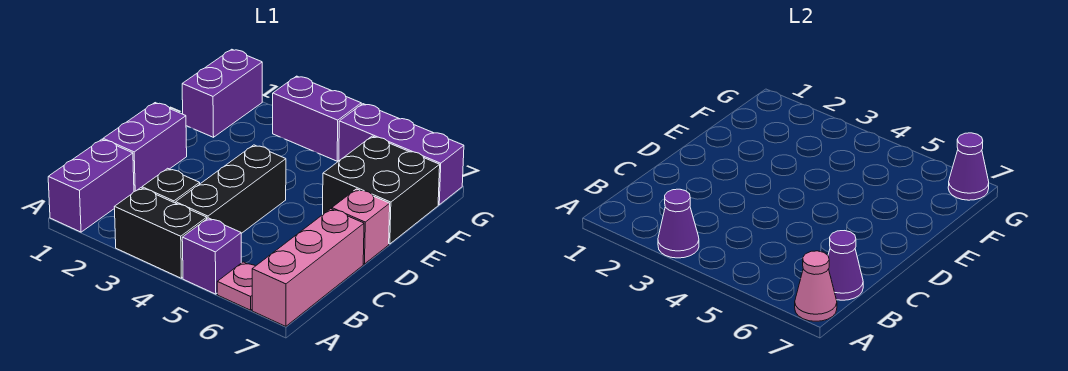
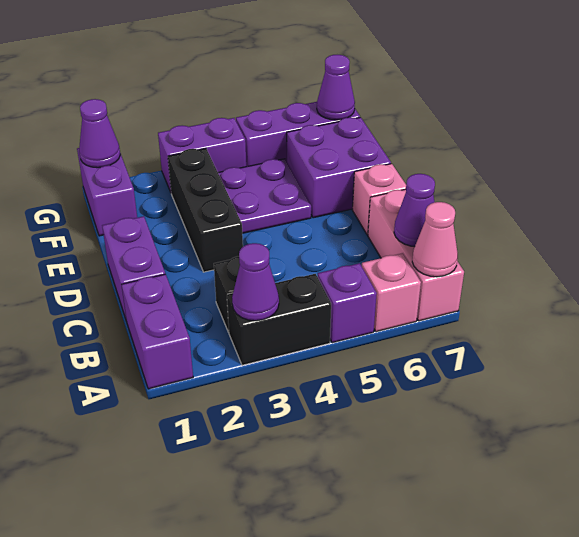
pink 1x1 plate [217,262,255,310] -> pink 1x1 brick [362,253,421,332]
black 1x3 brick [176,145,286,233] -> black 1x3 brick moved to [168,148,243,272]
none -> purple 2x2 plate [218,159,311,233]
black 2x2 brick [323,136,440,244] -> purple 2x2 brick [287,117,391,218]
none -> purple 1x1 cone [79,99,120,168]

